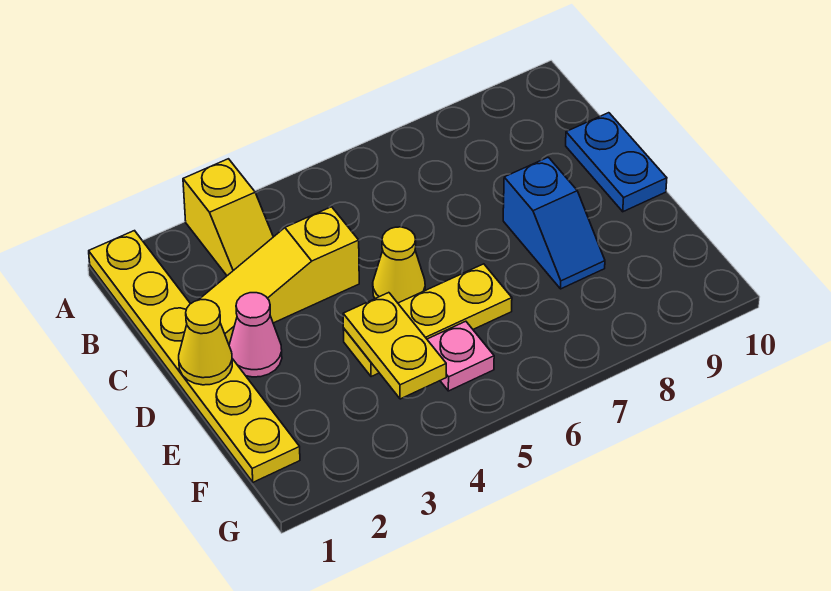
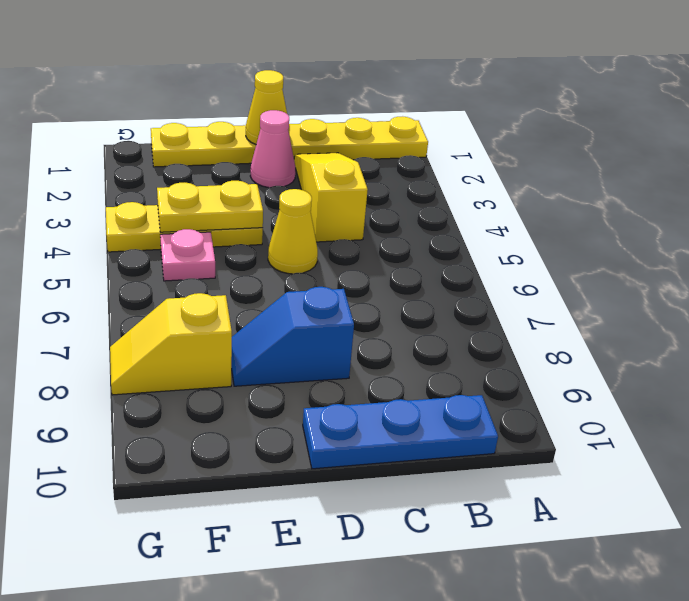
yellow 1x2 slope [183,159,273,276] -> yellow 1x2 slope moved to [110,293,232,395]
blue 1x2 plate [566,113,667,212] -> blue 1x3 plate [303,395,498,469]
yellow 1x3 plate [343,264,512,377] -> yellow 1x3 plate turned to [106,202,263,252]

